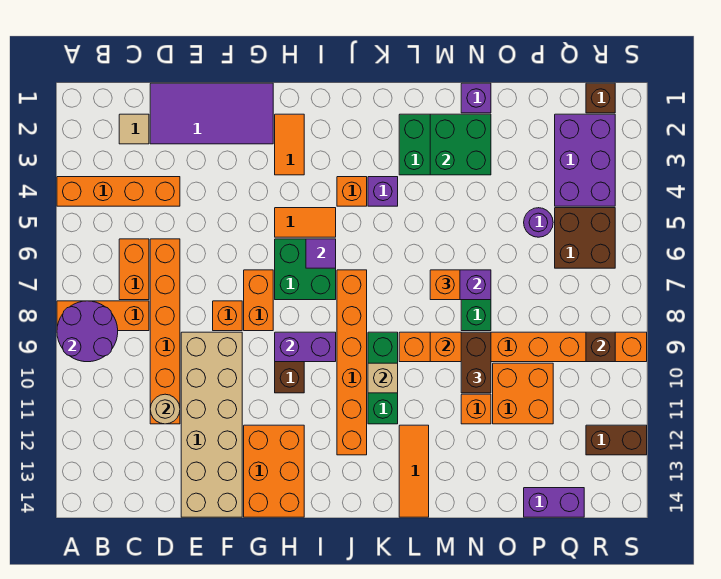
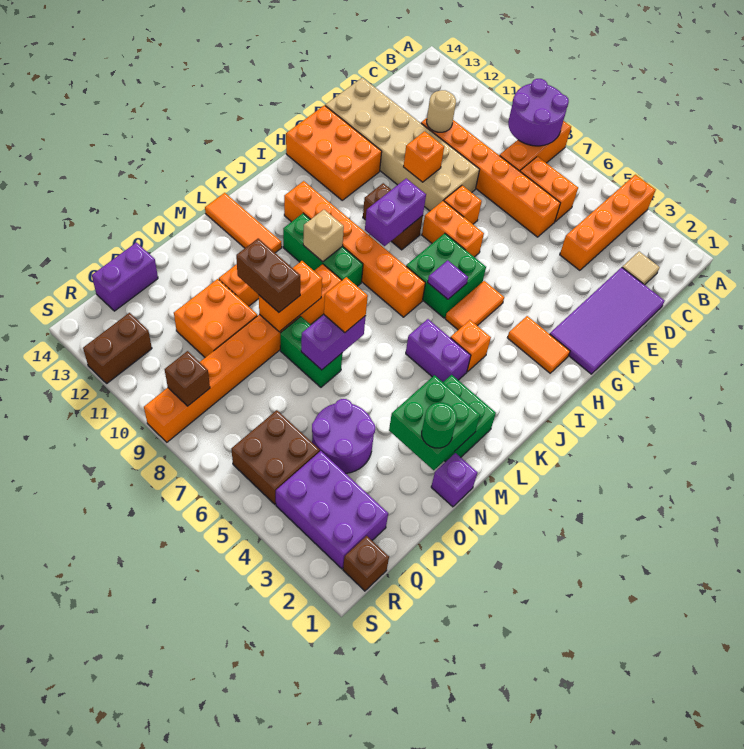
none -> orange 1x1 brick [404,131,444,182]
purple 1x1 brick [368,177,398,206] -> purple 1x2 brick [406,319,471,382]
none -> green 1x1 round brick [422,403,457,448]
purple 1x1 round brick [524,208,553,237] -> purple 2x2 round brick [312,399,375,473]

